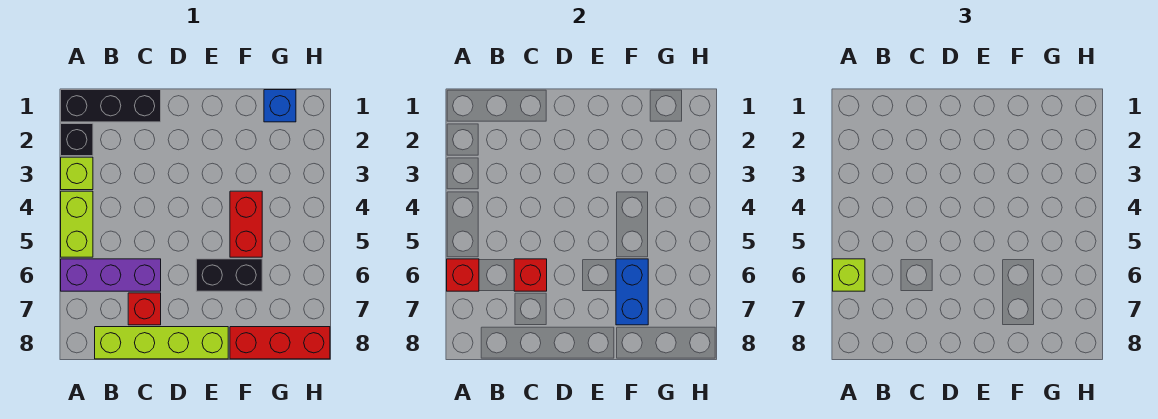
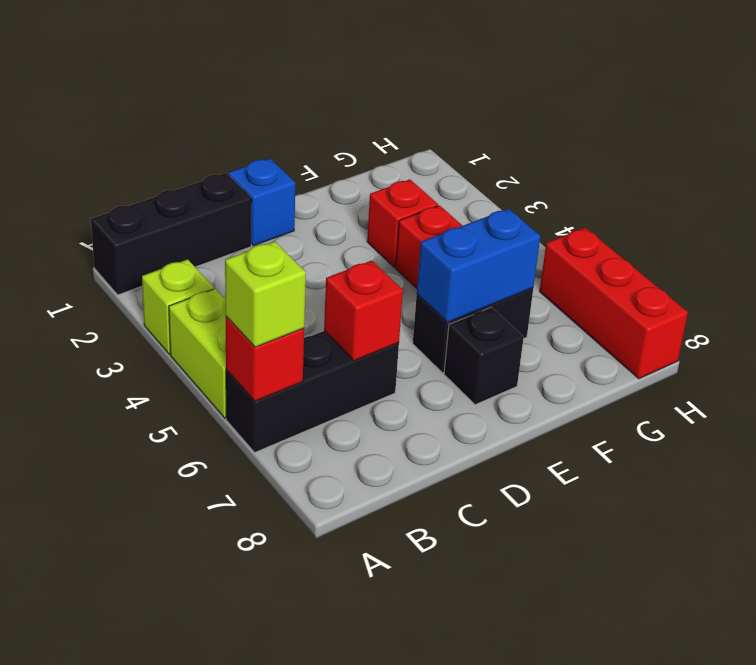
black 1x1 brick [61,124,93,156] -> black 1x1 brick moved to [444,307,524,405]
purple 1x3 brick [61,259,161,291] -> black 1x3 brick [226,331,399,452]
lime 1x4 brick [95,327,228,359] -> none
red 1x1 brick [128,293,161,325] -> red 1x1 brick moved to [367,179,438,268]
blue 1x2 brick [616,259,648,325] -> blue 1x2 brick turned to [417,209,540,323]
red 1x3 brick [230,327,330,359] -> red 1x3 brick turned to [540,228,688,379]
blue 1x1 brick [264,90,296,122] -> blue 1x1 brick moved to [228,158,295,246]

